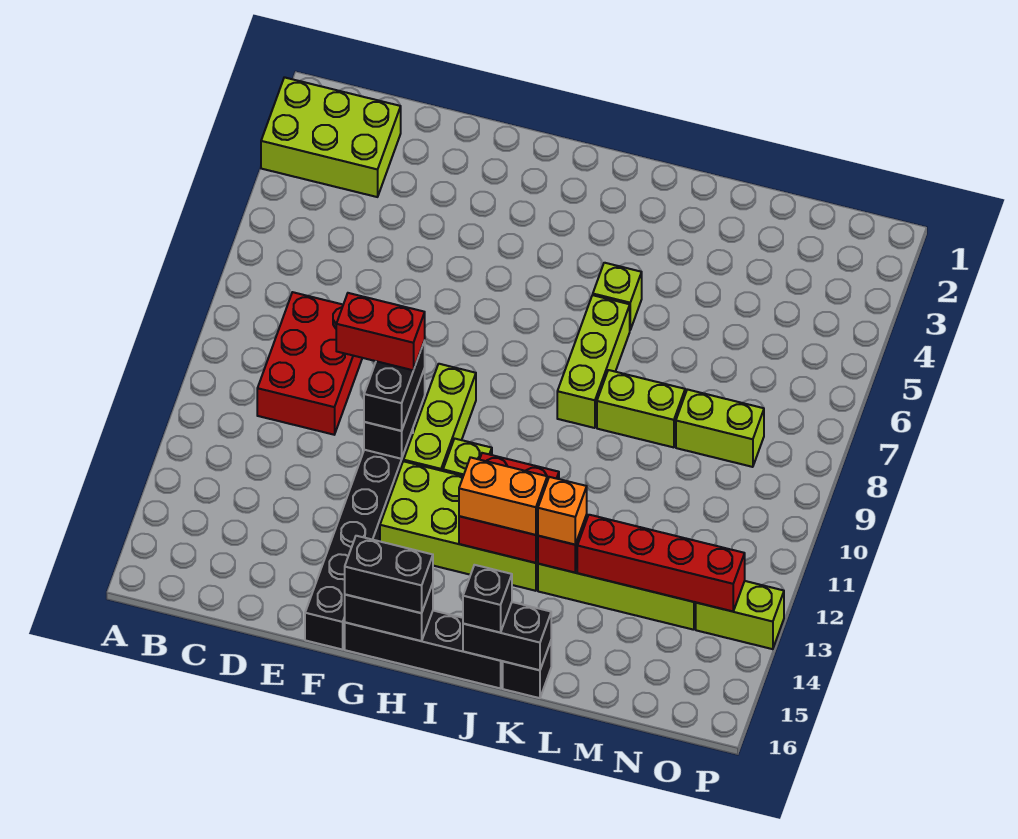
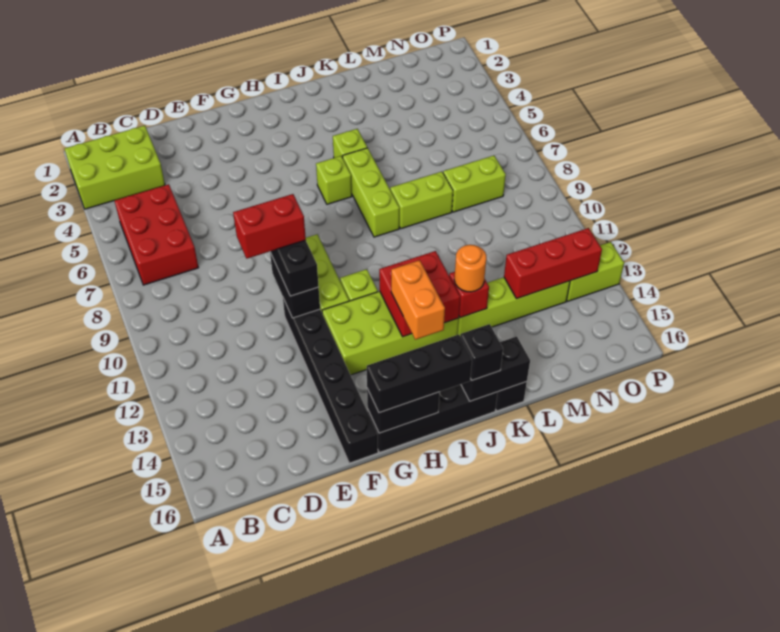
red 2x3 brick [257,292,362,435] -> red 2x3 brick moved to [114,184,198,285]
black 1x2 brick [345,536,433,613] -> black 1x3 brick [367,335,472,413]
none -> lime 1x1 brick [316,156,352,204]
orange 1x2 brick [459,457,547,535] -> orange 1x2 brick turned to [391,260,445,340]
orange 1x1 brick [538,477,587,545] -> orange 1x1 round brick [454,245,486,292]
red 1x4 brick [577,515,745,611] -> red 1x3 brick [504,228,602,299]

